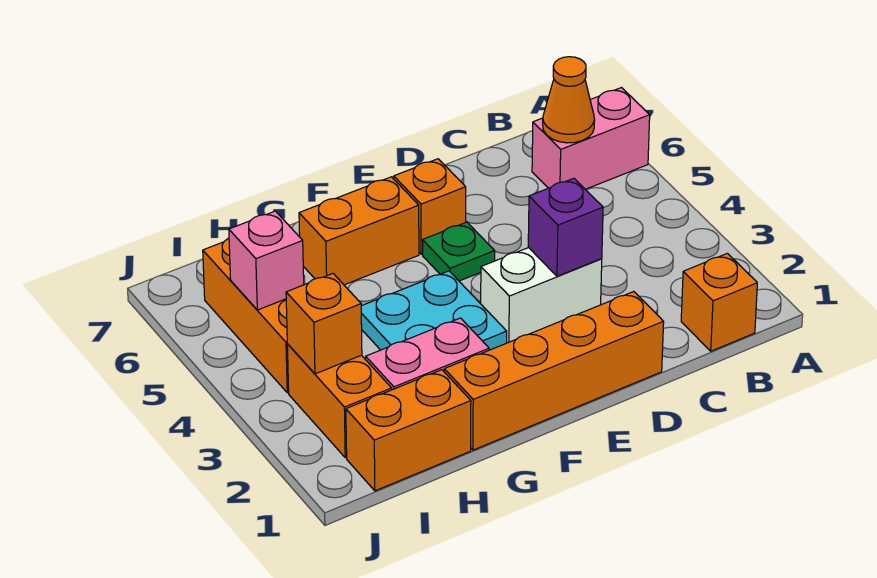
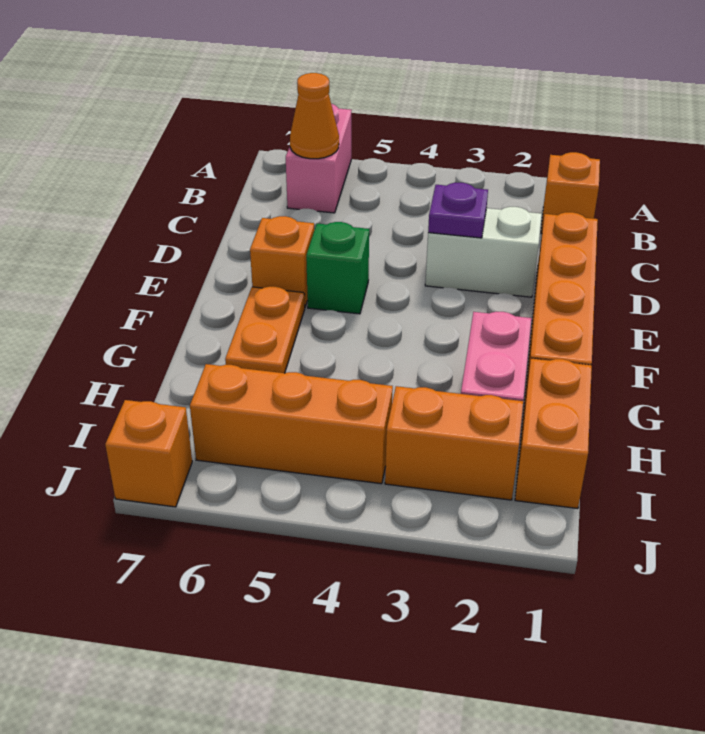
white 1x2 brick [481,248,602,343] -> white 1x2 brick turned to [425,207,542,297]
purple 1x1 brick [528,178,603,276] -> purple 1x1 plate [428,183,488,238]
green 1x1 plate [422,222,495,281] -> green 1x1 brick [306,222,369,314]
cyan 2x2 plate [361,271,507,350] -> none
orange 1x2 brick [299,177,419,285] -> orange 1x2 plate [225,286,305,373]
orange 1x1 brick [286,274,362,374] -> orange 1x1 brick moved to [105,400,192,507]
pink 1x1 brick [229,211,304,310] -> none

